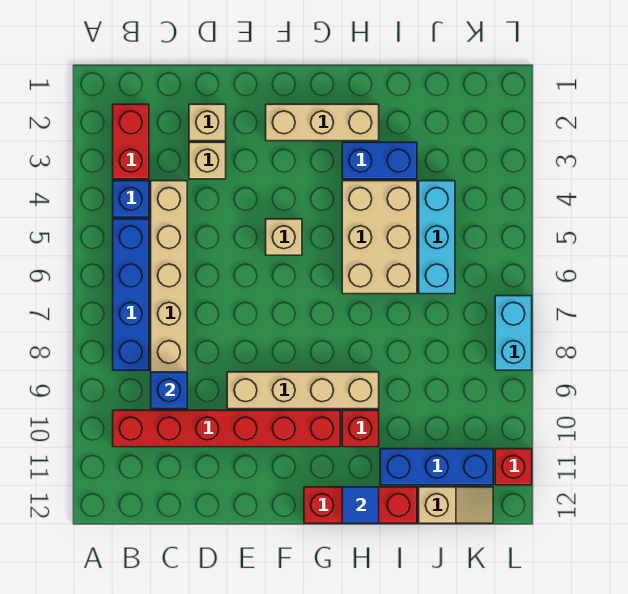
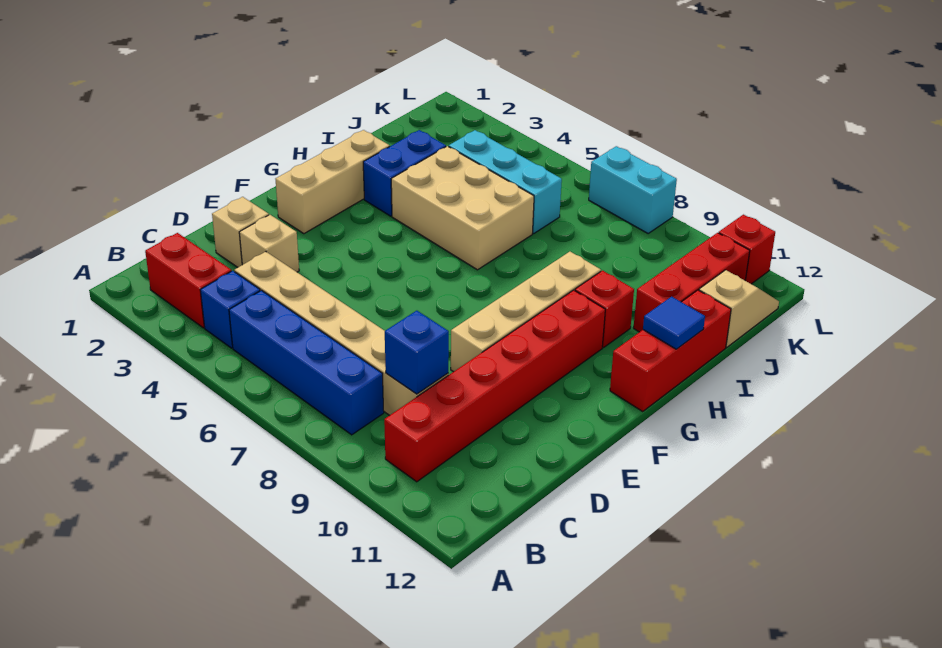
tan 1x1 brick [266,219,302,255] -> none
blue 1x3 brick [380,449,493,485] -> red 1x3 brick [633,233,750,332]

